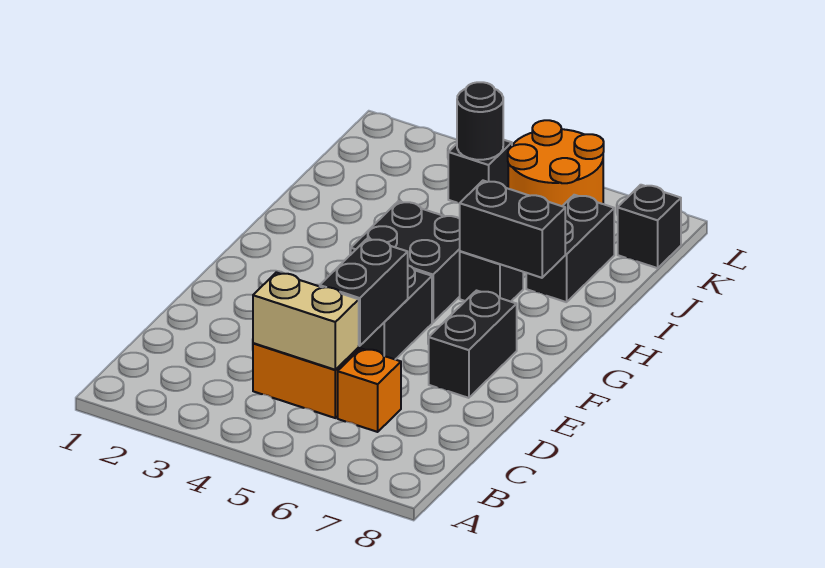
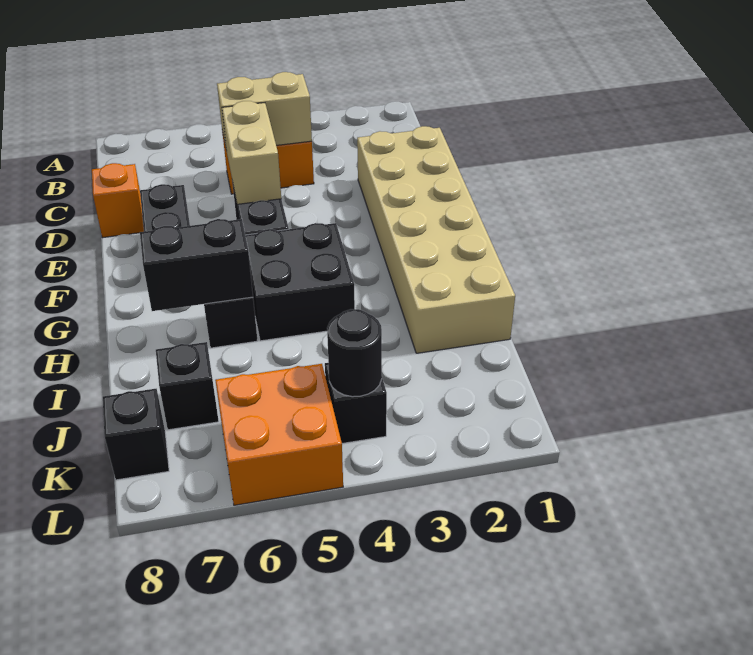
orange 1x1 brick [338,349,401,432] -> orange 1x1 brick moved to [92,163,144,238]
none -> tan 2x6 brick [357,126,515,353]
black 1x2 brick [320,238,408,346] -> tan 1x2 brick [222,101,281,204]
black 1x2 brick [526,195,614,302] -> black 1x1 brick [156,342,219,430]
orange 2x2 round brick [508,120,604,206] -> orange 2x2 brick [215,364,343,505]

